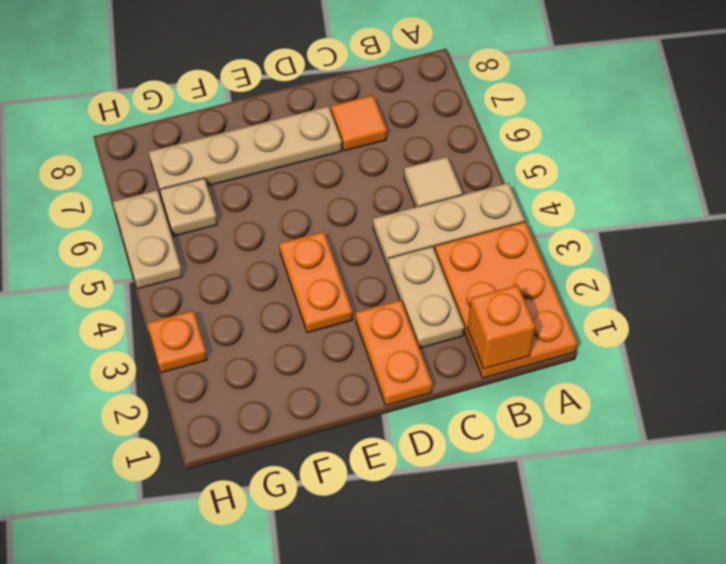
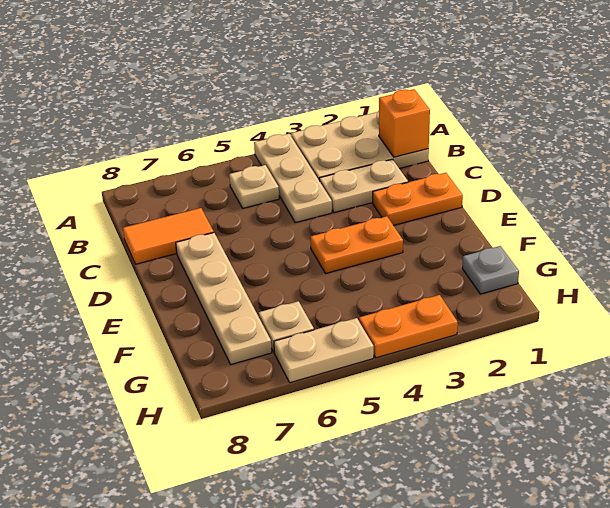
orange 2x3 plate [435,222,578,378] -> tan 2x3 plate [291,111,429,181]
tan 1x1 tile [404,157,462,207] -> tan 1x1 plate [229,165,279,208]
orange 1x1 tile [331,95,387,151] -> orange 1x2 tile [123,208,214,264]
none -> grey 1x1 plate [462,246,519,294]
orange 1x1 plate [147,311,207,373] -> orange 1x2 plate [359,295,458,358]

